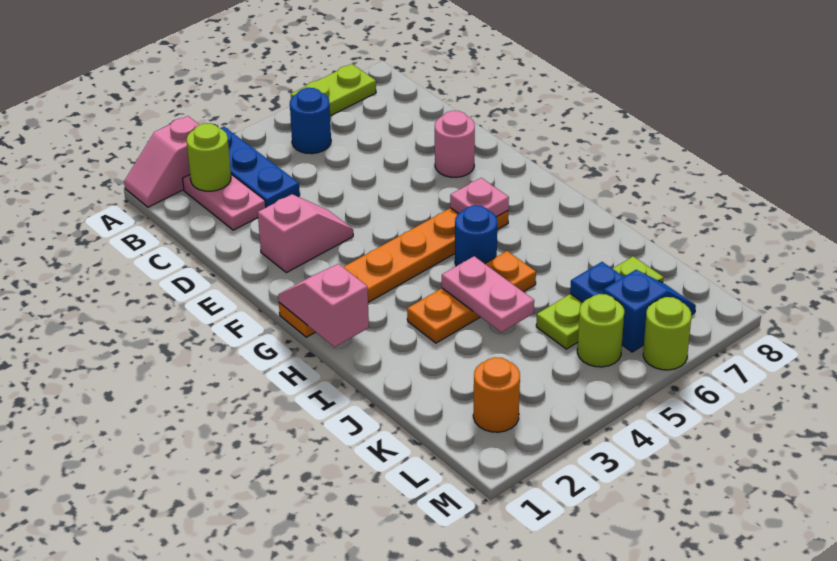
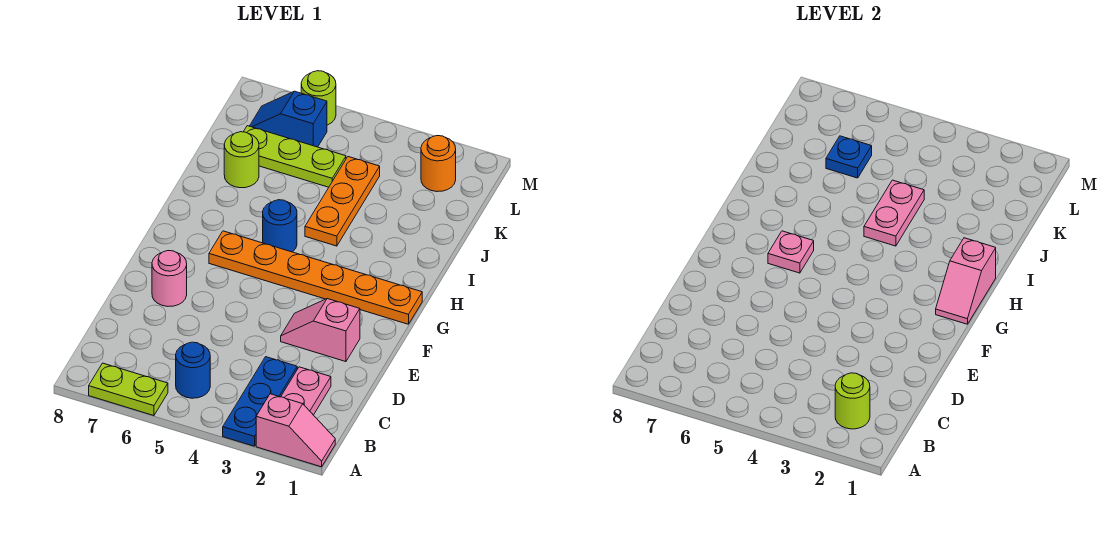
orange 1x3 plate [407,251,536,343] -> orange 1x3 plate turned to [305,157,380,246]
lime 1x1 round brick [577,294,624,367] -> lime 1x1 round brick moved to [224,132,259,188]

